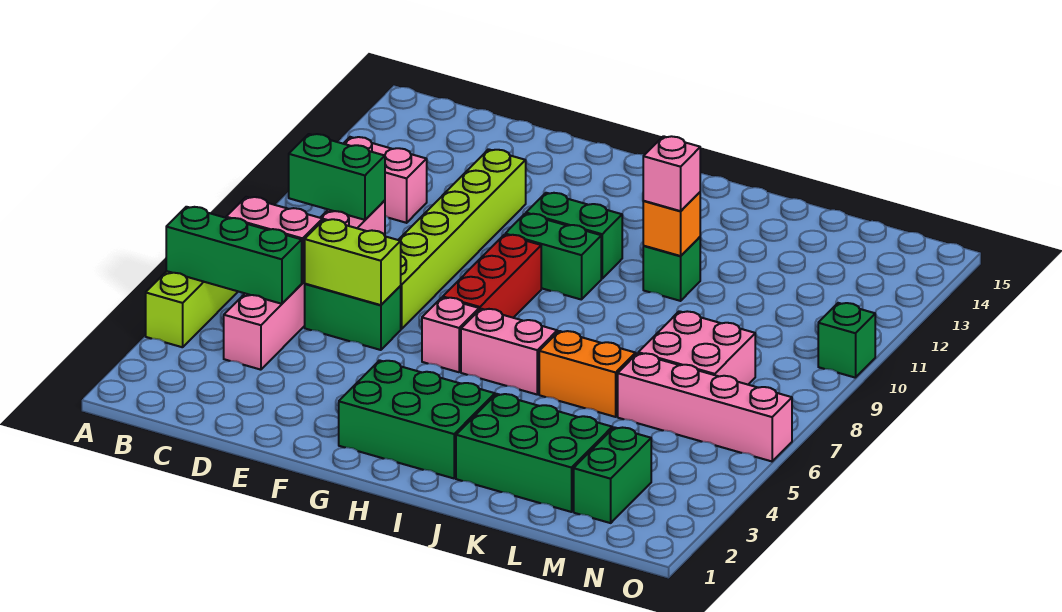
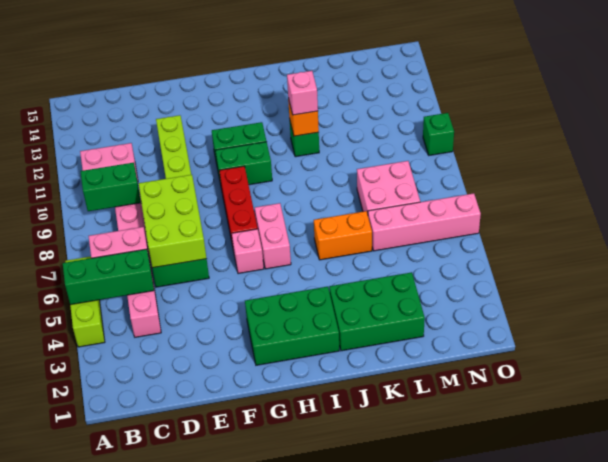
lime 1x2 brick [305,219,401,305] -> lime 2x3 brick [139,175,206,268]
pink 1x2 brick [461,309,557,394] -> pink 1x2 brick turned to [255,203,291,269]
green 1x2 brick [574,427,651,523] -> none

